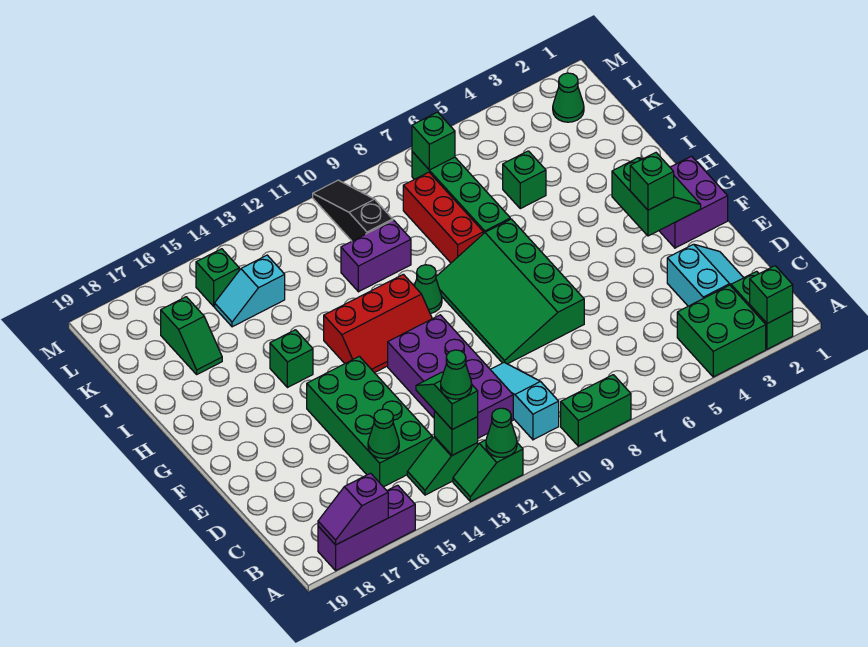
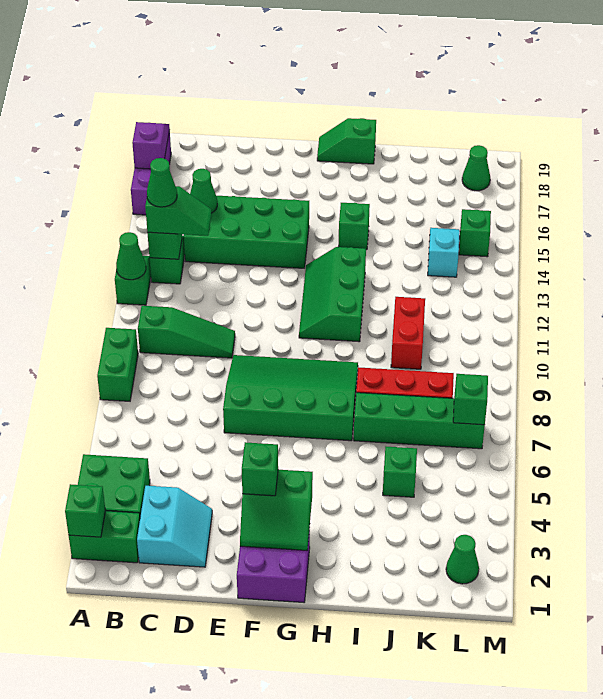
cyan 1x3 slope [490,362,559,440] -> green 1x3 slope [138,306,235,358]
cyan 2x2 slope [667,244,744,306] -> cyan 2x2 slope turned to [137,486,212,567]
purple 2x4 brick [388,315,513,438] -> none
red 2x3 slope [324,274,432,373] -> green 2x3 slope [299,247,366,342]
green 1x1 cone [414,265,442,314] -> green 1x1 cone moved to [462,145,490,191]
purple 1x2 brick [341,220,411,292] -> red 1x2 brick [391,297,425,369]
green 1x2 slope [161,297,222,374] -> green 1x2 slope moved to [317,118,376,164]
black 1x3 slope [313,180,393,241] -> none

